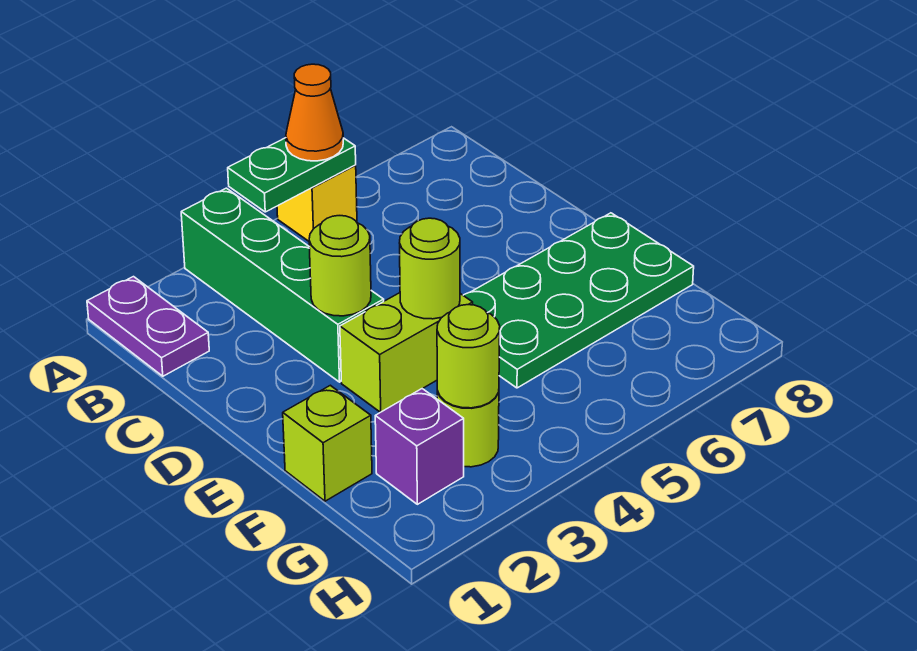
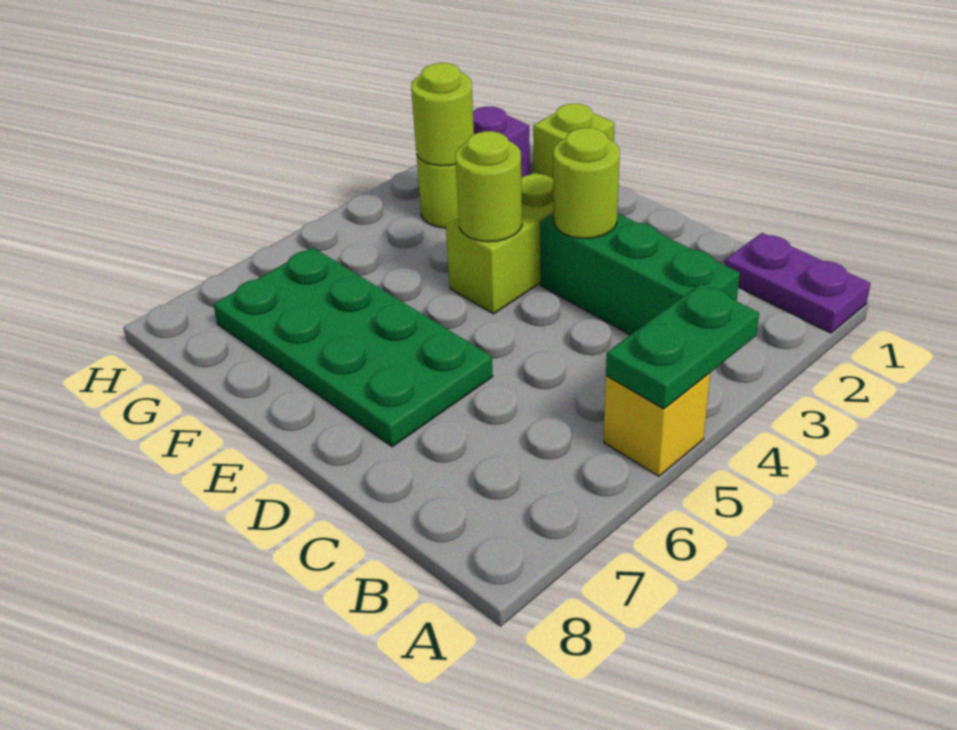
green 1x4 brick [181,188,384,382] -> green 1x3 brick [540,213,740,335]
orange 1x1 cone [286,64,343,161] -> none
green 2x4 plate [463,213,694,388] -> green 2x4 plate turned to [213,248,493,447]

